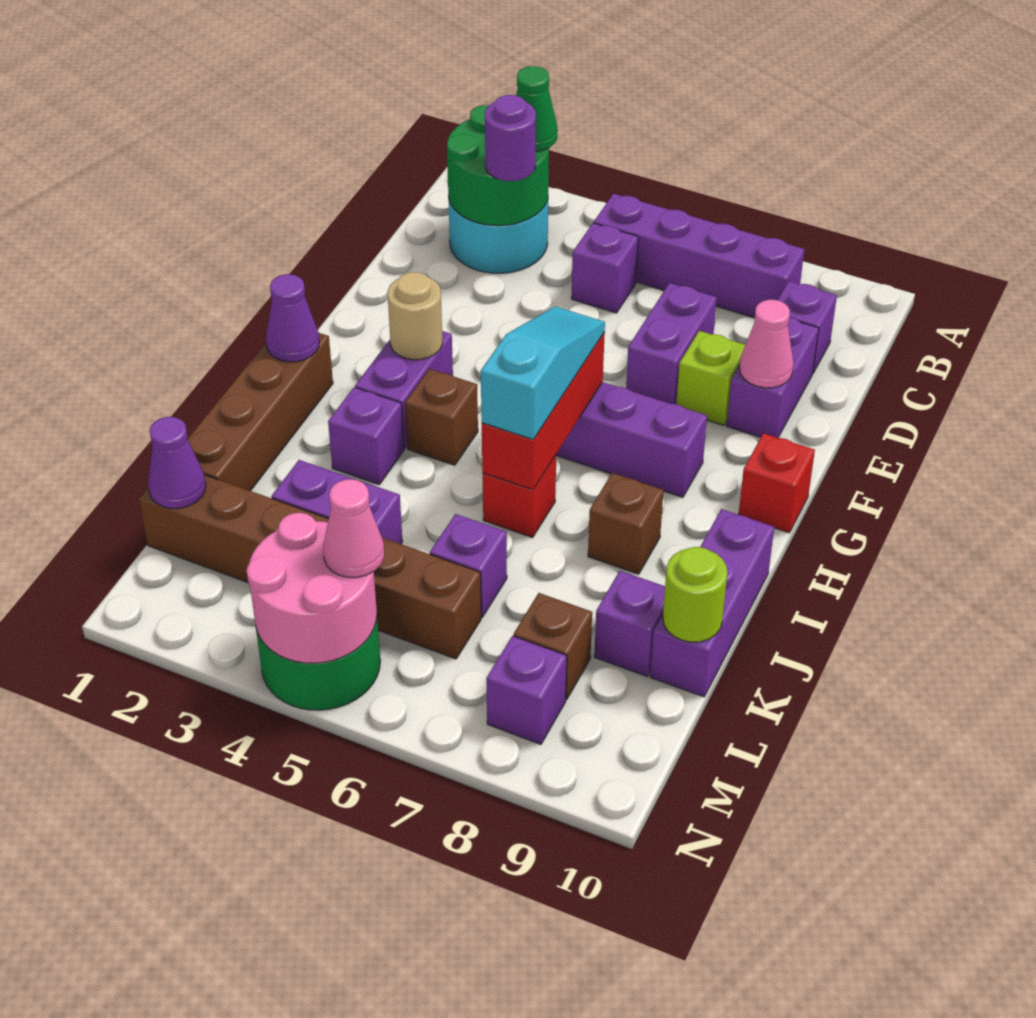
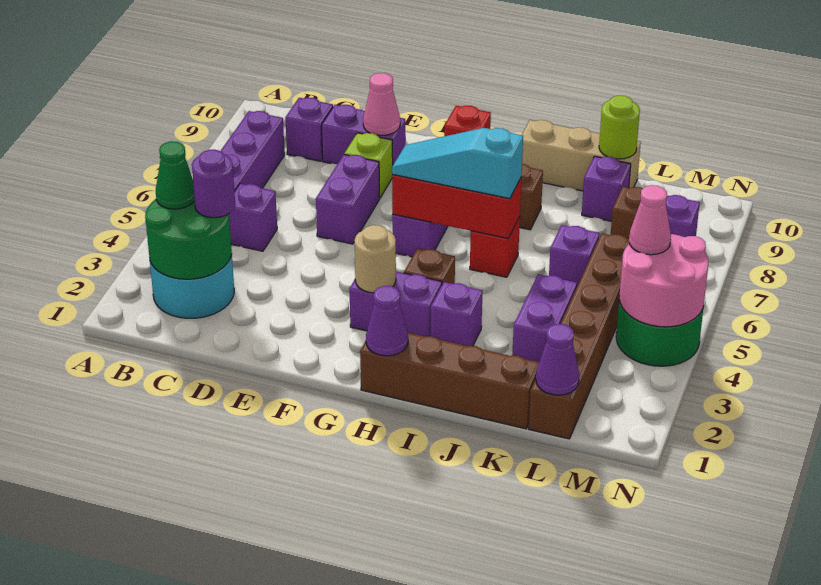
purple 1x2 brick [626,283,717,404] -> purple 1x2 brick turned to [316,155,380,244]
purple 1x3 brick [650,509,774,697] -> tan 1x3 brick [522,120,641,191]

